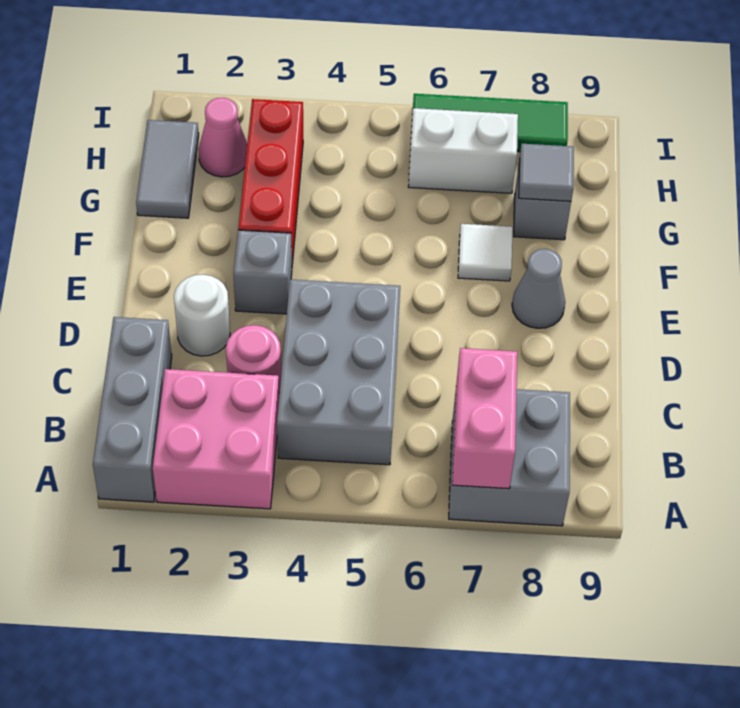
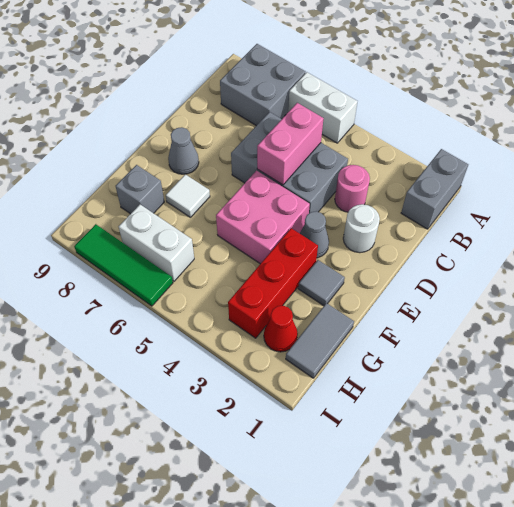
grey 1x3 brick [93,317,172,502] -> grey 1x2 brick [401,149,468,229]
pink 2x2 brick [153,369,279,509] -> pink 2x2 brick moved to [216,171,310,264]
none -> white 1x2 brick [288,72,357,143]
pink 1x2 brick [452,348,517,489] -> pink 1x2 brick moved to [257,103,324,185]
grey 2x3 brick [277,279,400,465] -> grey 2x3 brick turned to [231,112,348,213]
grey 1x1 brick [234,230,292,314] -> grey 1x1 cone [300,211,329,258]
grey 1x1 tile [519,144,574,201] -> grey 1x1 tile moved to [298,260,345,306]
pink 1x1 cone [198,98,247,177] -> red 1x1 cone [264,306,298,352]

